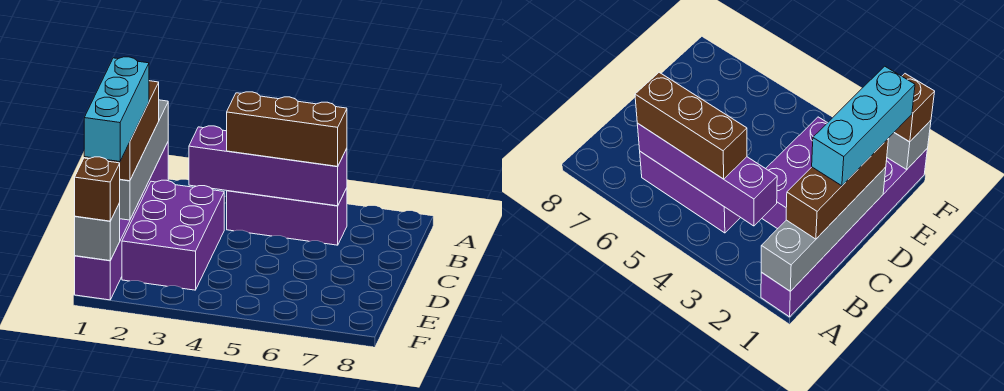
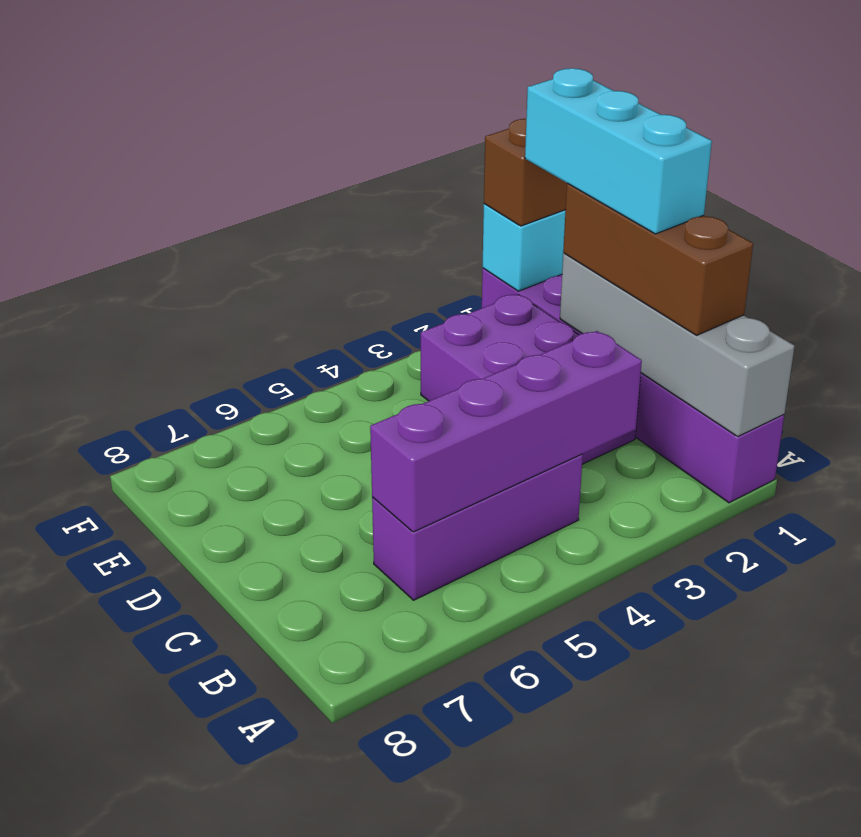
brown 1x3 brick [227,92,347,166] -> none
grey 1x1 brick [75,203,120,261] -> cyan 1x1 brick [483,204,565,291]

